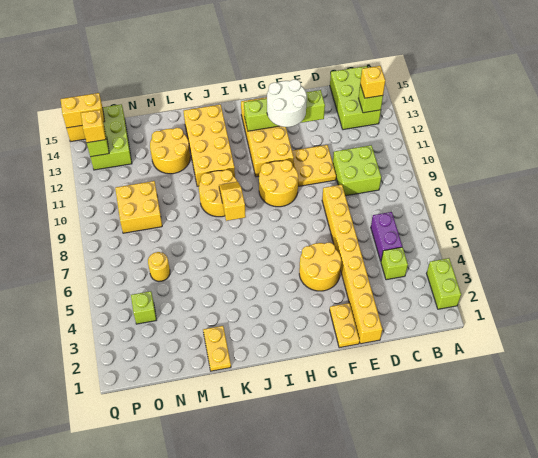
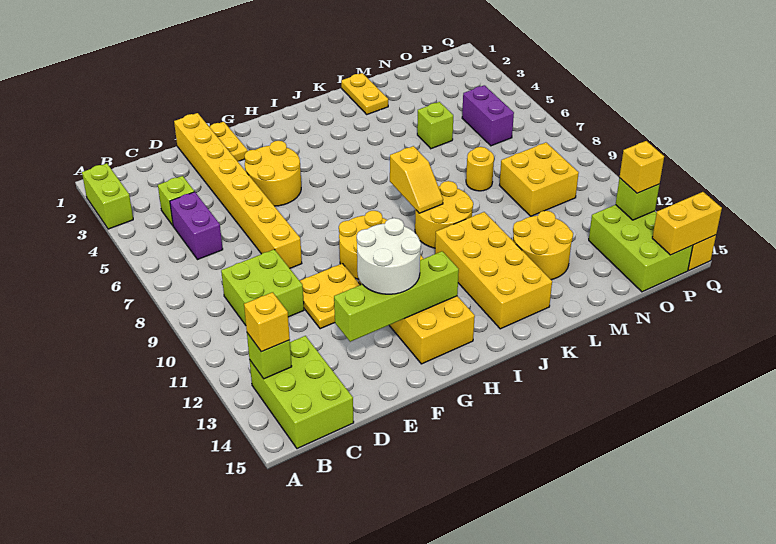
yellow 1x1 round brick [148,252,170,281] -> yellow 1x1 round brick moved to [466,147,494,191]
lime 1x1 brick [131,291,156,324] -> lime 1x1 brick moved to [417,102,453,149]
none -> purple 1x2 brick [462,85,514,146]

